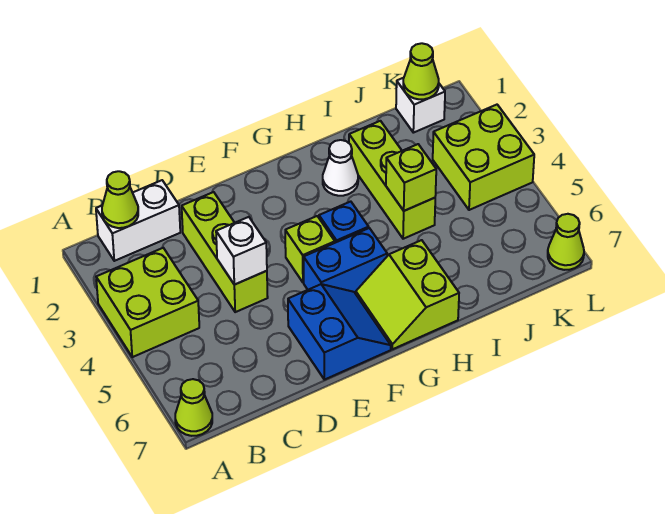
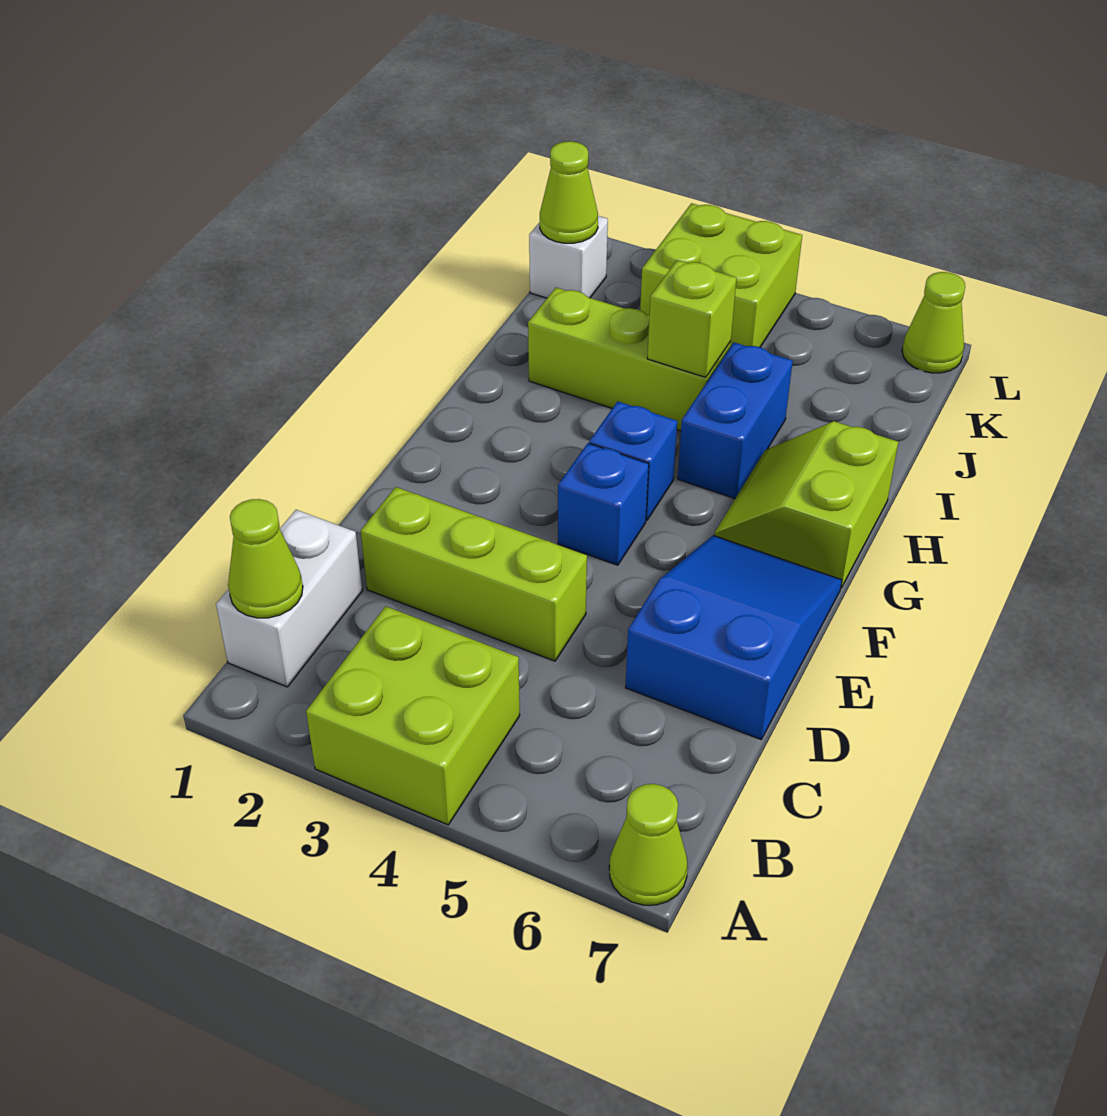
white 1x1 brick [216,217,267,285] -> none
blue 2x2 slope [288,284,391,380] -> blue 2x3 slope [626,535,842,739]
lime 1x1 brick [285,216,335,283] -> blue 1x1 brick [558,443,649,565]
blue 1x2 brick [304,228,387,294] -> blue 1x2 brick moved to [678,343,793,499]
lime 2x2 slope [356,240,459,349] -> lime 2x2 slope turned to [714,421,898,588]
white 1x1 cone [323,140,358,196] -> none

